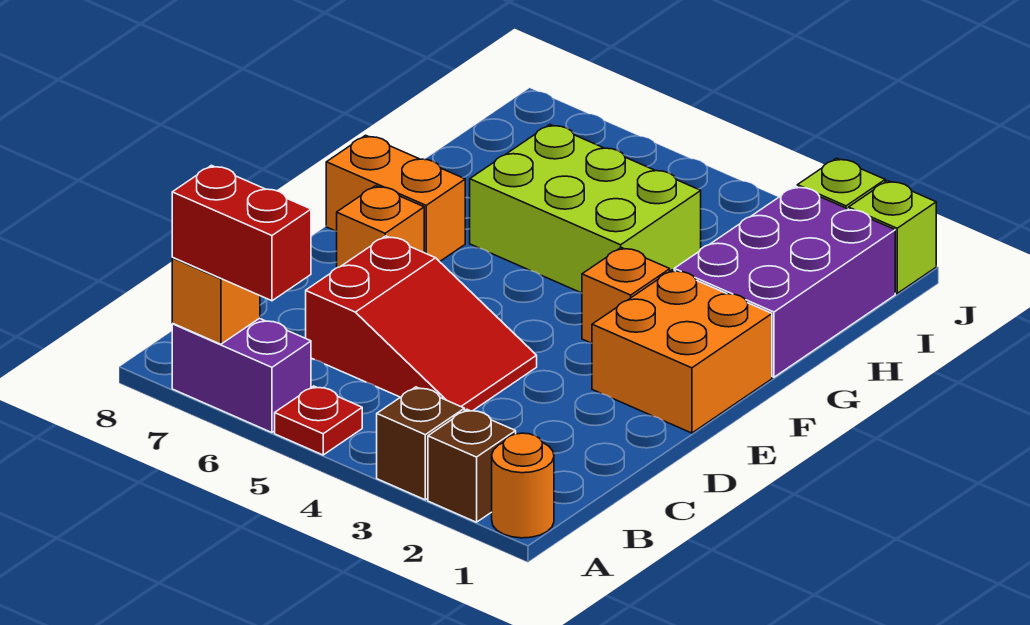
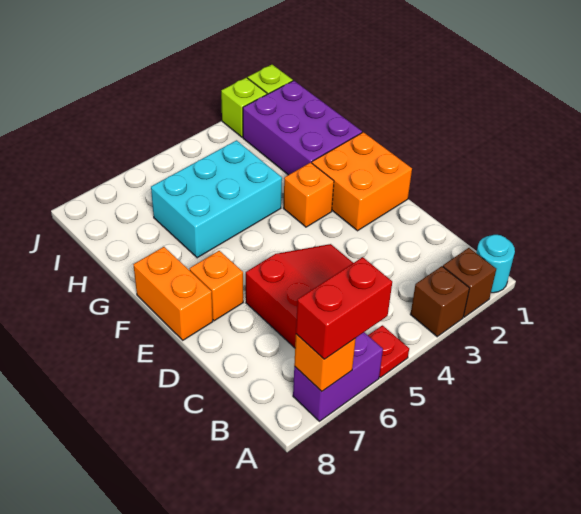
orange 1x1 round brick [492,433,554,538] -> cyan 1x1 round brick [476,235,515,293]
orange 1x2 brick [326,135,465,262] -> orange 1x2 brick turned to [133,247,213,340]
lime 2x3 brick [470,125,701,293] -> cyan 2x3 brick [151,140,282,258]

